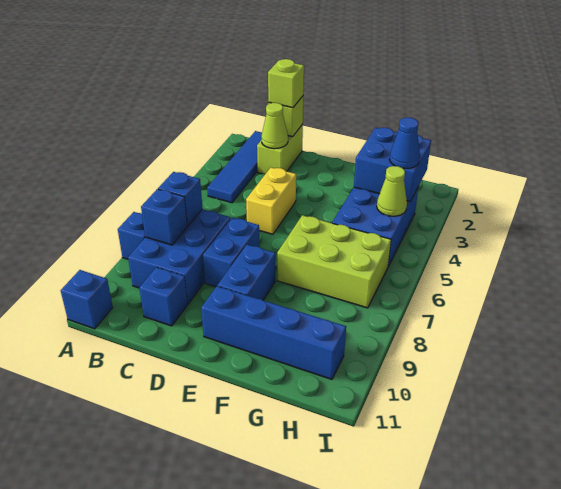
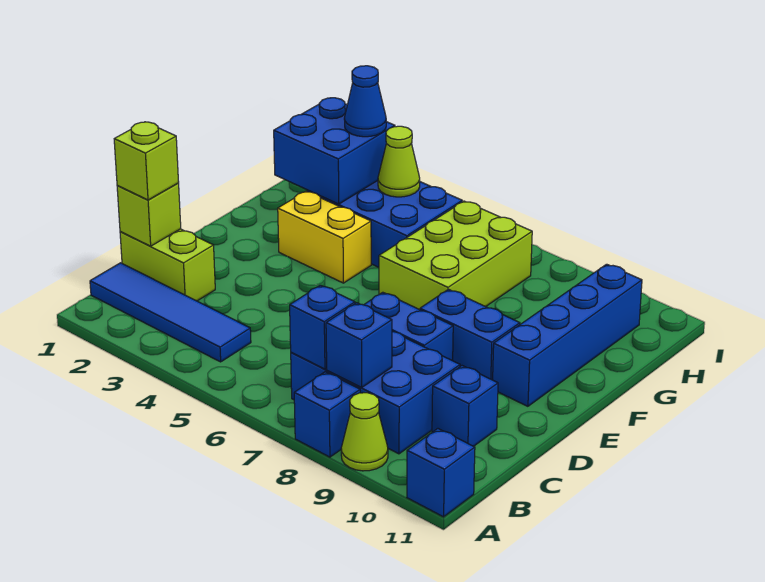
lime 1x1 cone [261,103,288,149] -> lime 1x1 cone moved to [341,393,388,471]
yellow 1x2 brick [246,168,296,234] -> yellow 1x2 brick moved to [278,191,371,283]

